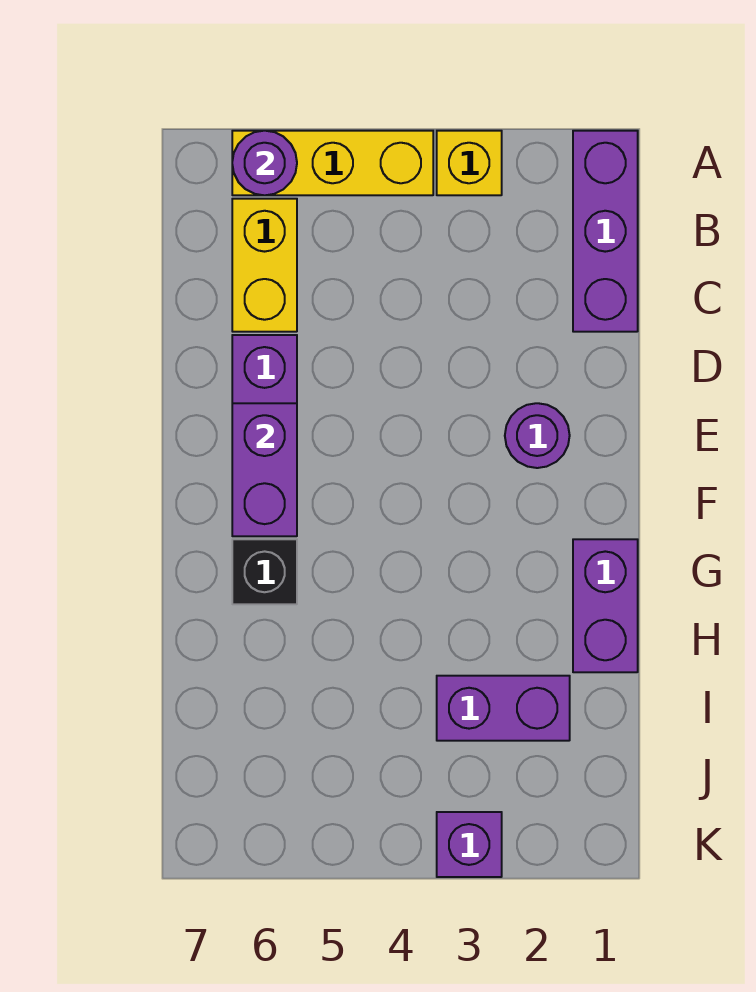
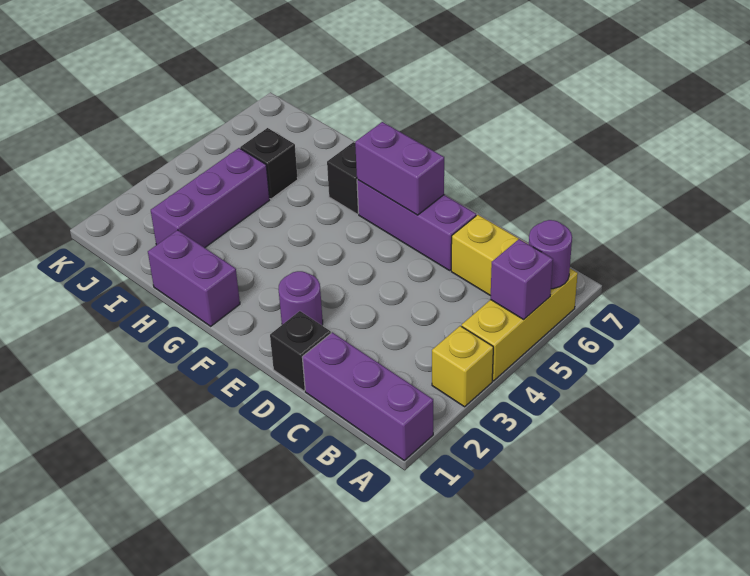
none -> black 1x1 brick [270,311,331,391]
purple 1x2 brick [437,676,570,741] -> purple 1x3 brick [151,148,270,248]
none -> black 1x1 brick [240,128,298,199]
purple 1x1 brick [437,812,502,877] -> purple 1x1 brick moved to [491,239,553,319]

